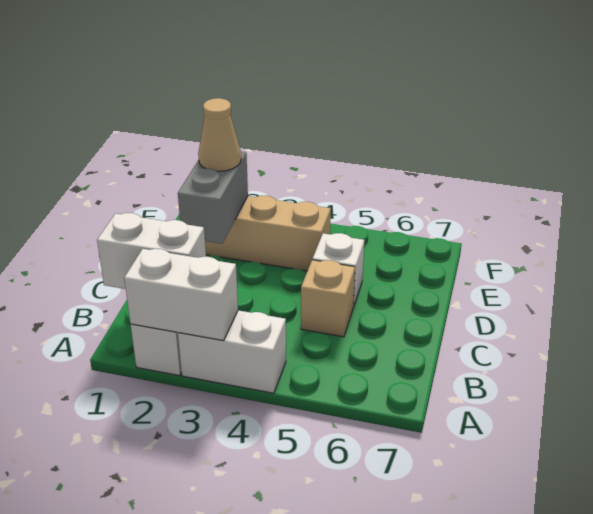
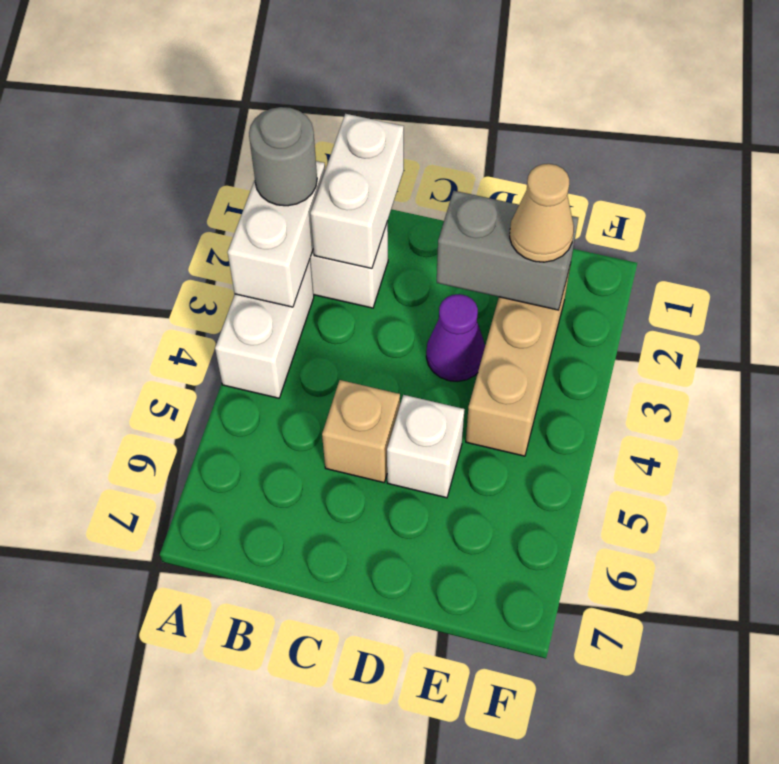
none -> grey 1x1 round brick [249,107,317,206]
none -> purple 1x1 cone [426,294,485,382]

